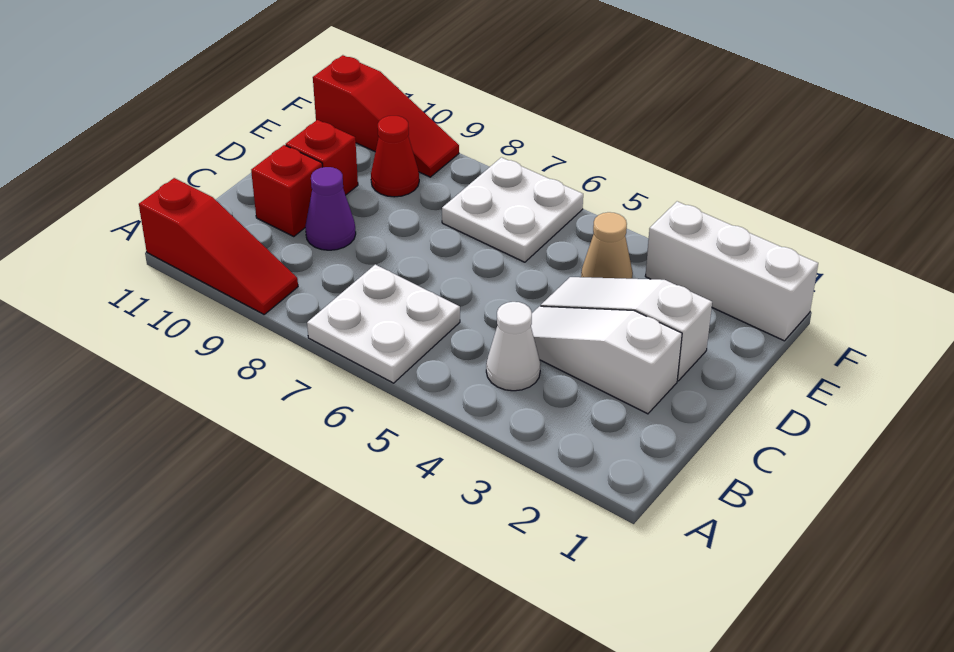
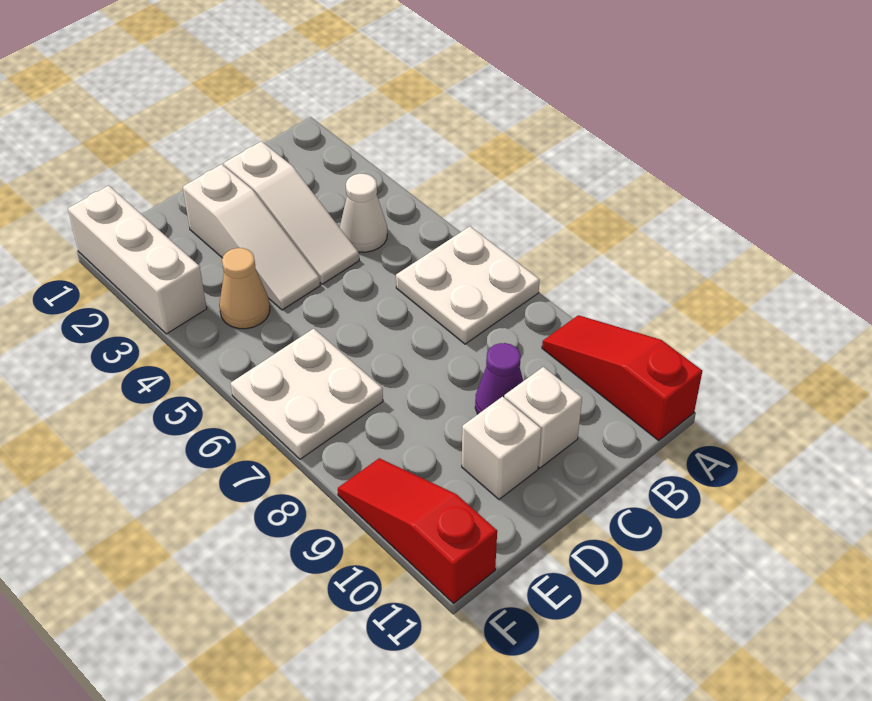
red 1x1 brick [251,145,322,236] -> white 1x1 brick [504,367,582,468]
red 1x1 brick [286,120,358,195] -> white 1x1 brick [462,397,541,499]
red 1x1 cone [371,116,419,197] -> none

